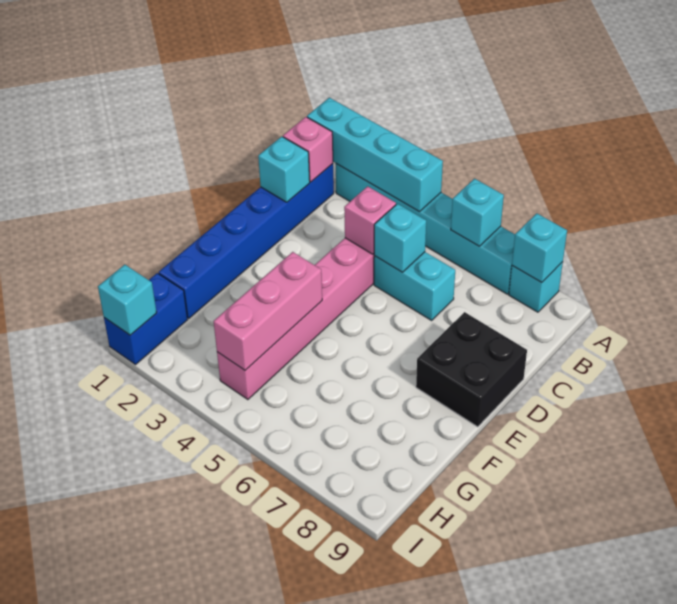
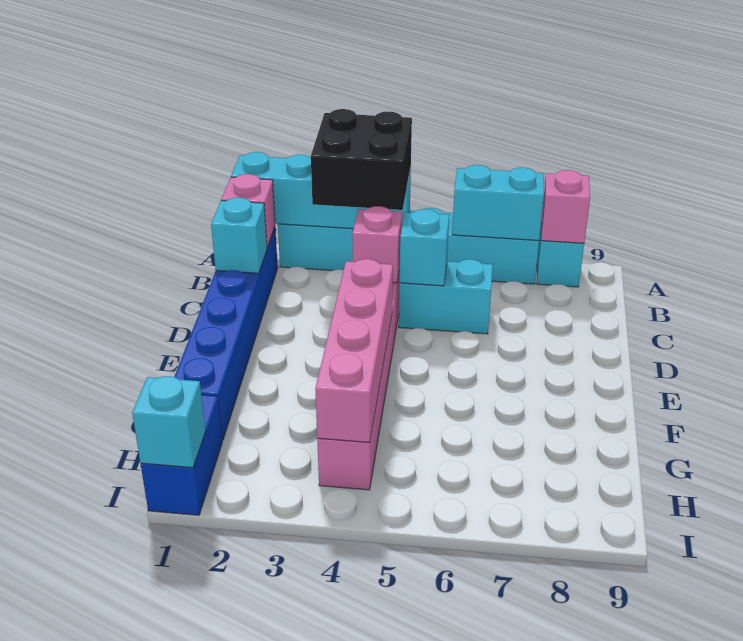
cyan 1x1 brick [451,179,504,246] -> cyan 1x2 brick [452,165,544,240]
cyan 1x1 brick [512,213,567,283] -> pink 1x1 brick [541,170,590,243]
black 2x2 brick [416,312,527,427] -> black 2x2 brick moved to [311,109,412,210]
pink 1x3 brick [214,252,322,370] -> pink 1x4 brick [315,259,393,443]

